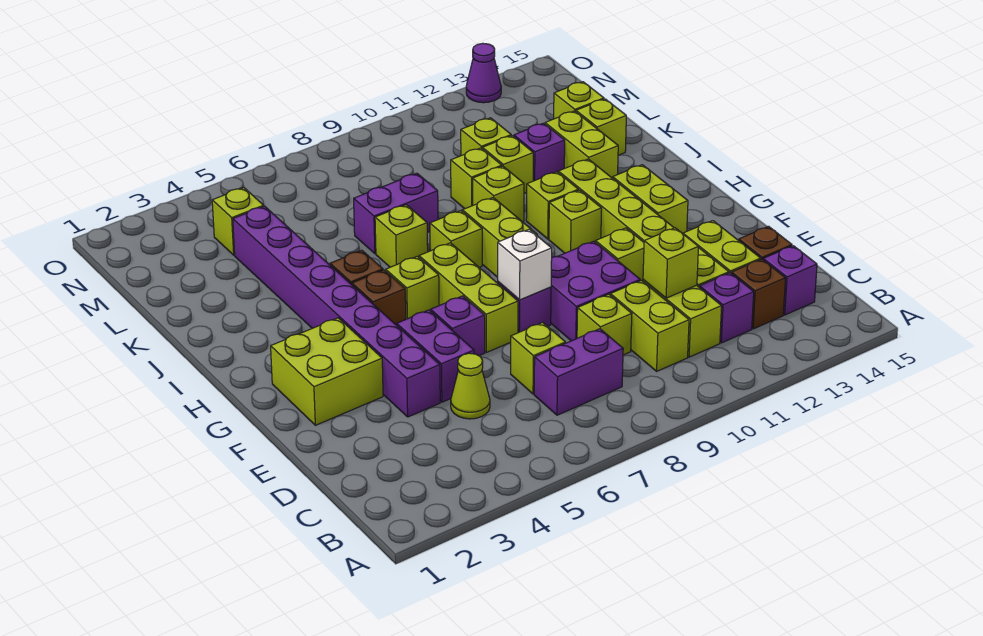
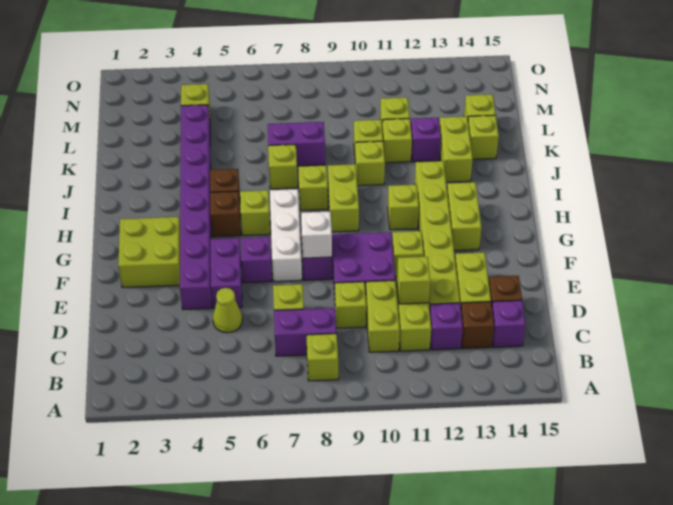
lime 1x3 brick [419,243,518,352] -> white 1x3 brick [270,189,302,281]
lime 1x1 brick [526,172,579,239] -> lime 1x1 brick moved to [307,334,338,381]
purple 1x1 cone [466,43,501,103] -> none

